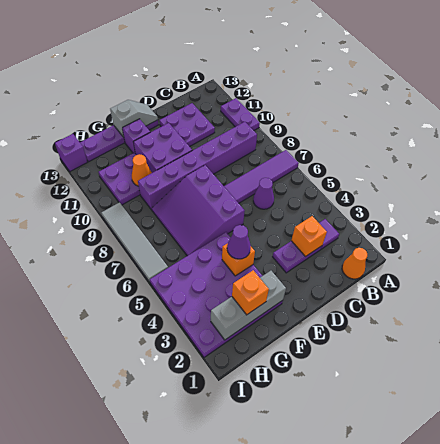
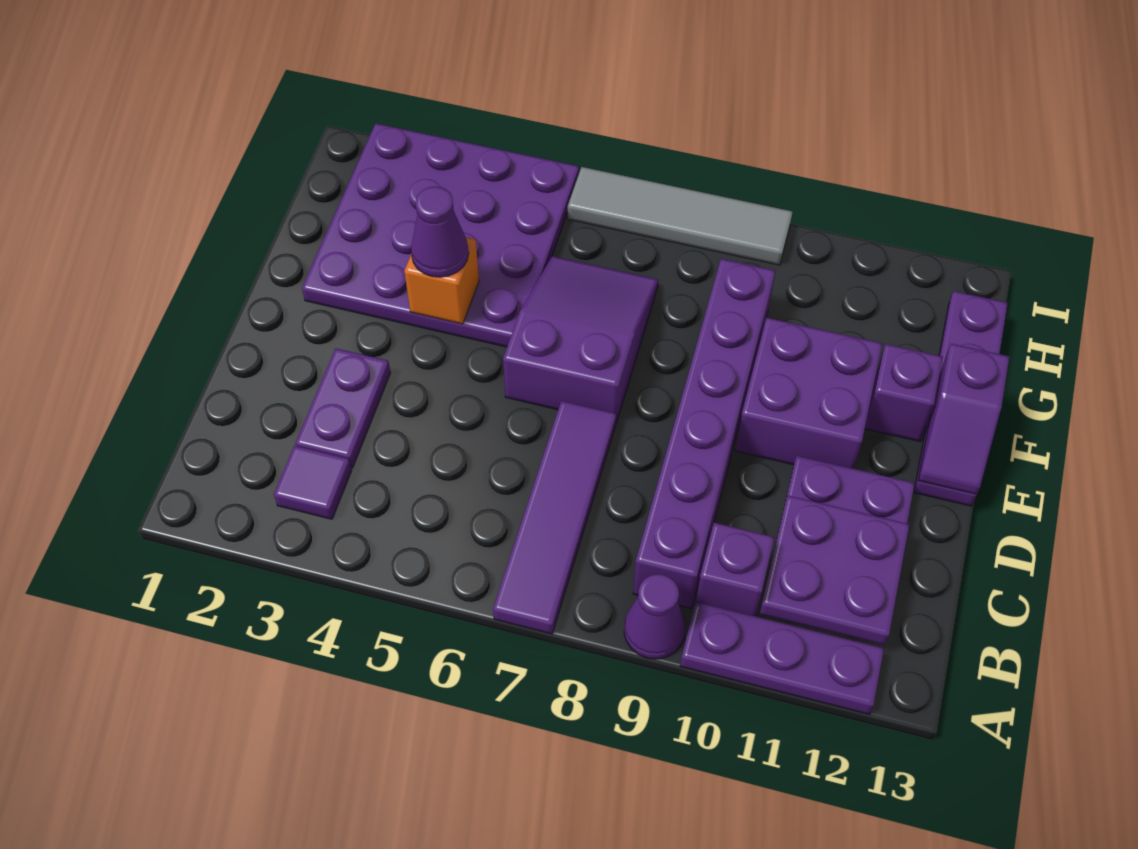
purple 1x2 plate [221,98,260,130] -> purple 1x3 plate [680,602,884,714]
orange 1x1 cone [342,248,367,279] -> none
orange 1x1 brick [291,216,327,257] -> none
purple 1x1 cone [253,178,274,209] -> purple 1x1 cone moved to [624,574,686,659]
purple 3x3 slope [152,165,245,256] -> purple 2x3 slope [503,256,658,423]
grey 1x2 slope [110,100,158,137] -> purple 1x2 slope [918,344,1009,494]
grey 1x3 brick [211,271,286,340] -> none
orange 1x1 brick [232,270,269,315] -> none
purple 2x2 plate [99,153,140,205] -> purple 2x2 plate moved to [760,495,910,645]
orange 1x1 cone [132,154,152,186] -> none
purple 1x1 brick [55,134,87,171] -> purple 1x1 brick moved to [696,523,774,616]

